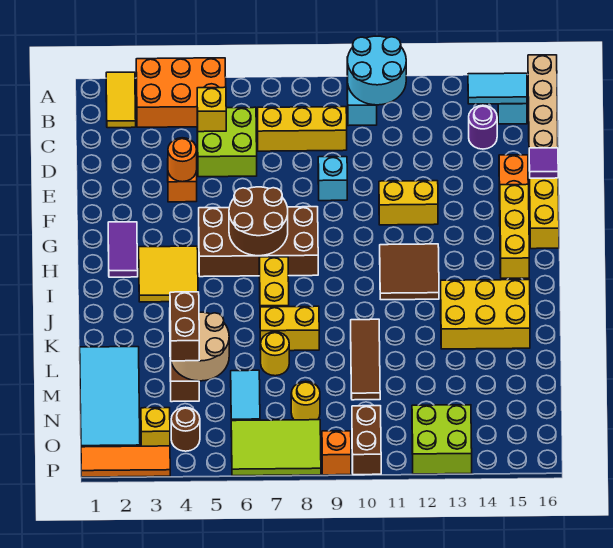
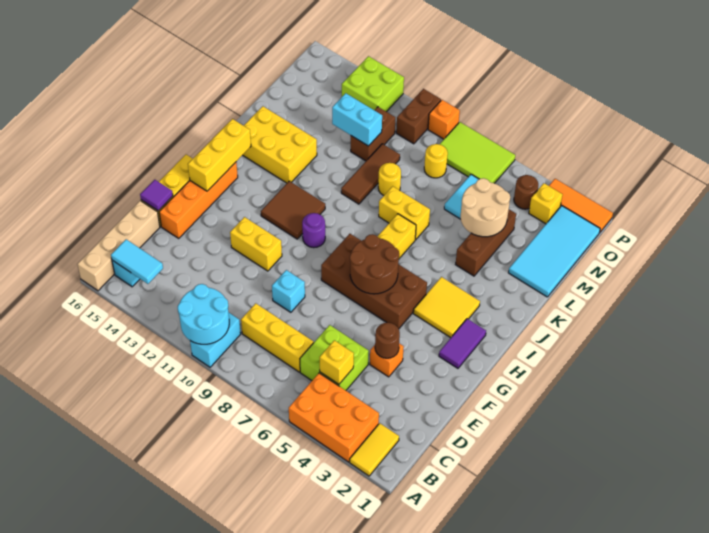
purple 1x1 round brick [469,105,497,149] -> purple 1x1 round brick moved to [302,213,325,248]
orange 1x1 round brick [168,138,197,182] -> brown 1x1 round brick [375,323,400,358]
brown 1x2 brick [170,292,199,361] -> brown 1x2 brick moved to [351,107,395,161]
yellow 1x1 round brick [261,332,289,376] -> yellow 1x1 round brick moved to [378,163,401,195]
none -> cyan 1x2 brick [332,93,382,146]

